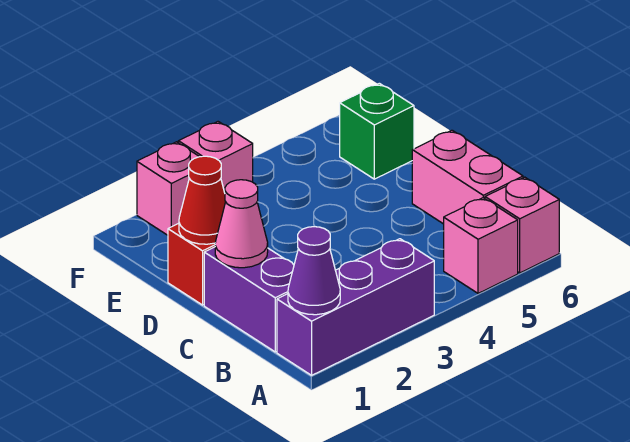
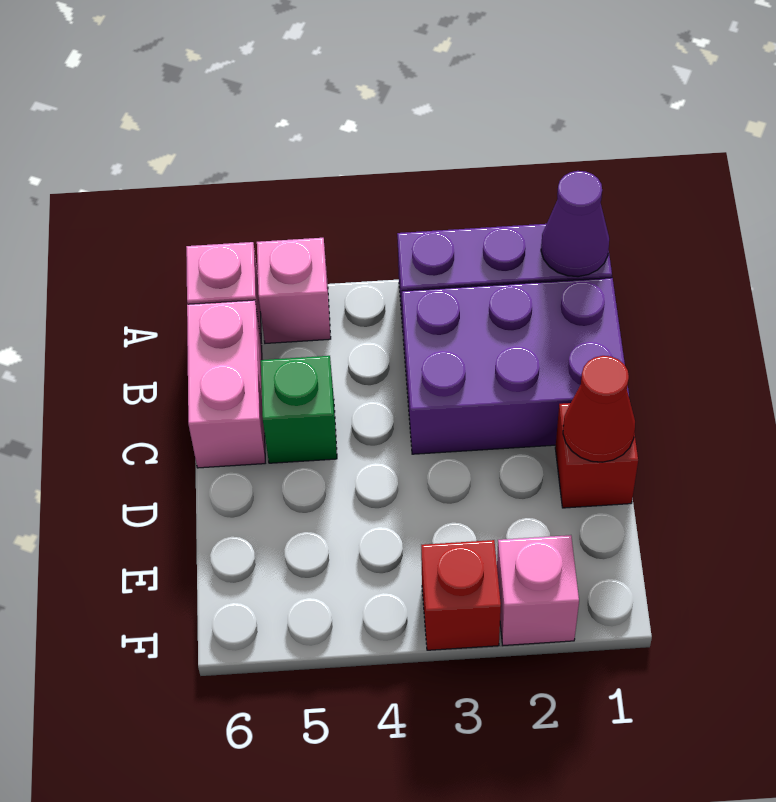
purple 1x2 brick [204,247,294,352] -> purple 2x3 brick [402,278,629,454]
pink 1x1 cone [215,180,268,268] -> none
green 1x1 brick [340,83,414,179] -> green 1x1 brick moved to [261,356,337,463]
pink 1x1 brick [178,122,253,193] -> red 1x1 brick [421,540,501,650]

